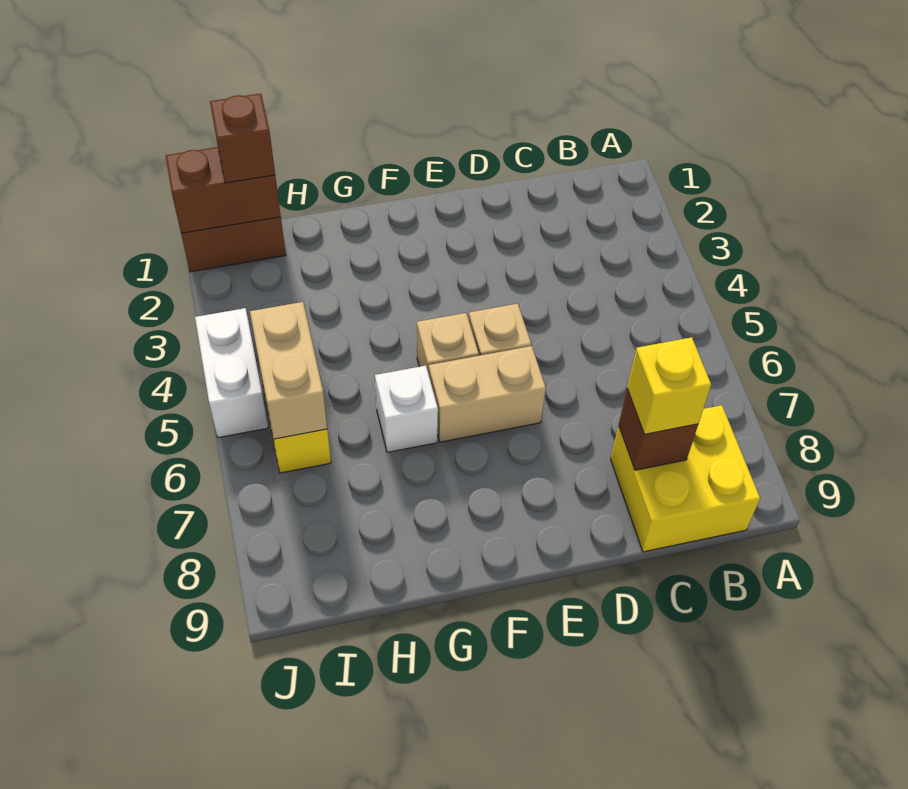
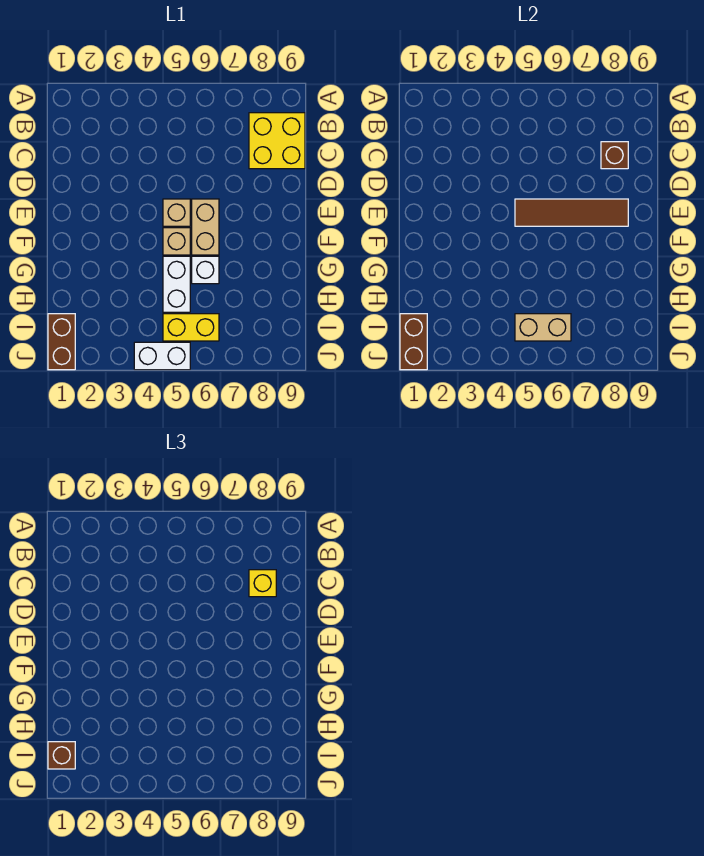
none -> brown 1x4 tile [515,199,628,226]
none -> white 1x2 brick [163,256,190,312]

